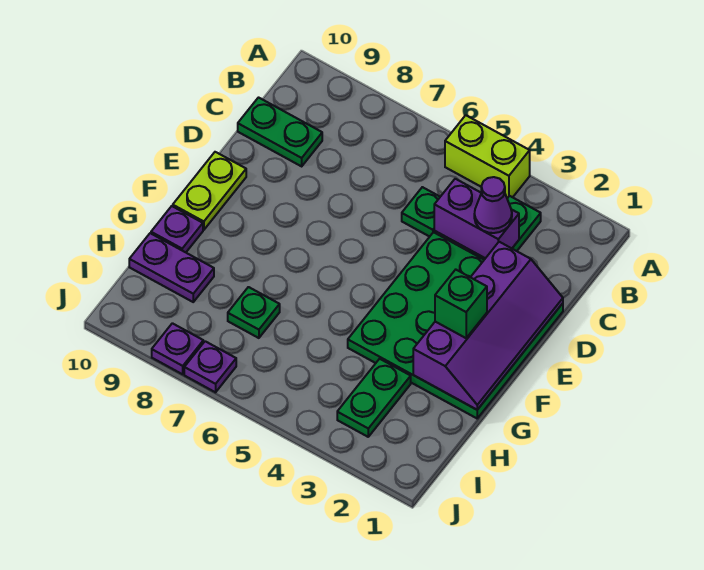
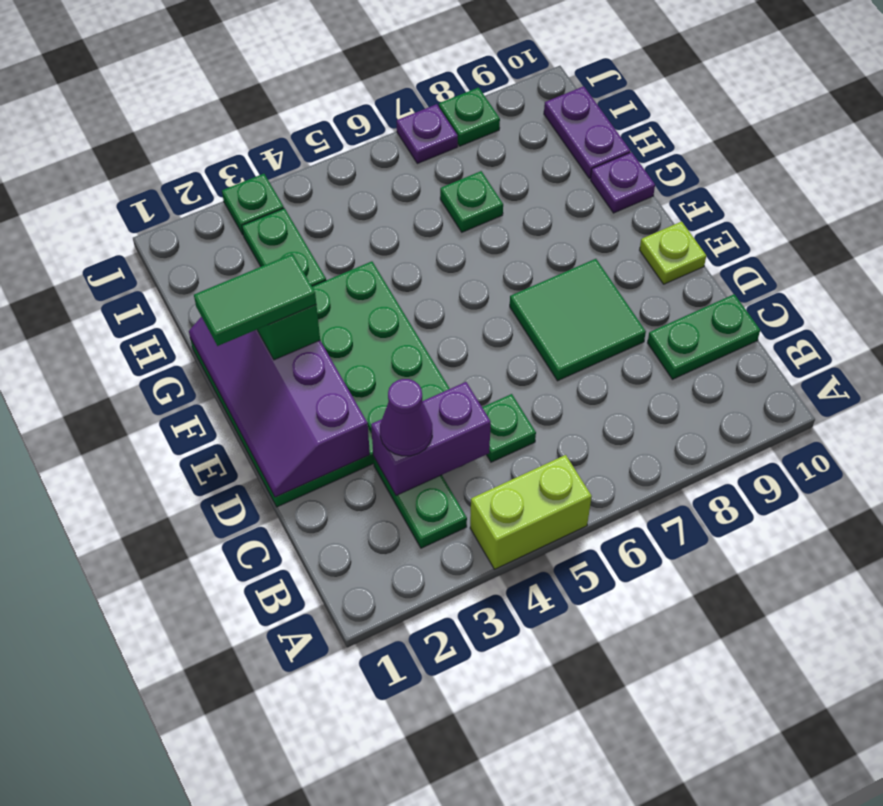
none -> green 2x2 tile [510,259,646,381]
lime 1x2 plate [173,152,246,230] -> lime 1x1 plate [640,221,706,284]
none -> green 1x2 tile [194,254,316,346]
purple 1x2 plate [129,233,214,302] -> purple 1x2 plate turned to [544,86,630,179]
none -> green 1x1 plate [222,174,284,235]
purple 1x1 plate [152,323,203,374] -> green 1x1 plate [439,88,500,146]

